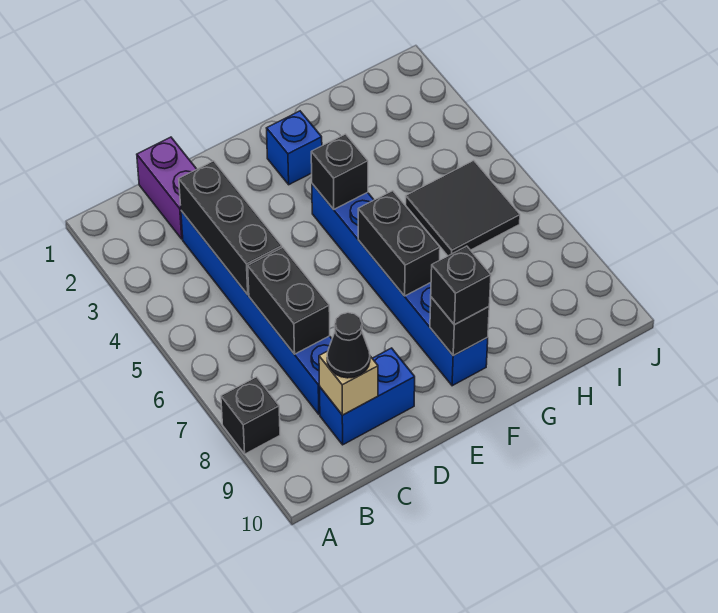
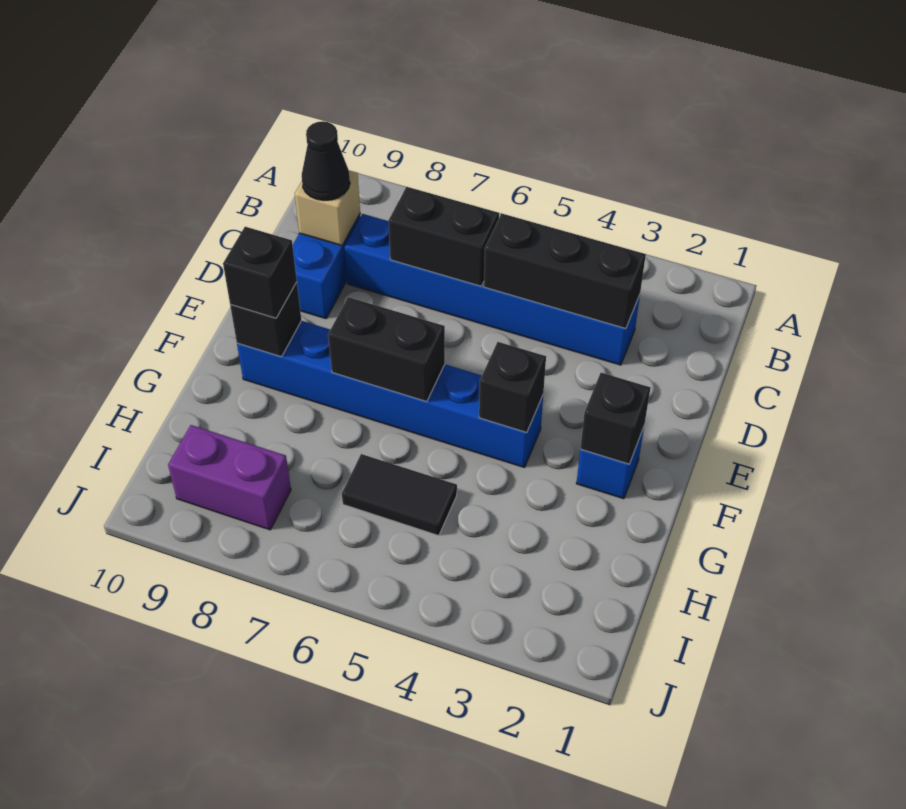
black 1x1 brick [221,377,280,454] -> black 1x1 brick moved to [580,373,651,464]
purple 1x2 brick [137,137,197,239] -> purple 1x2 brick moved to [168,425,291,530]
black 2x2 tile [406,160,520,256] -> black 1x2 tile [342,454,457,536]

